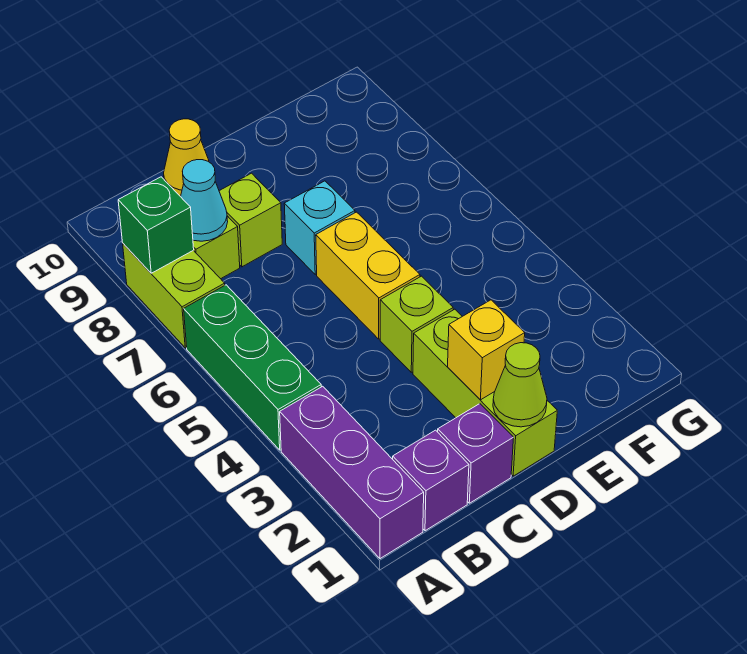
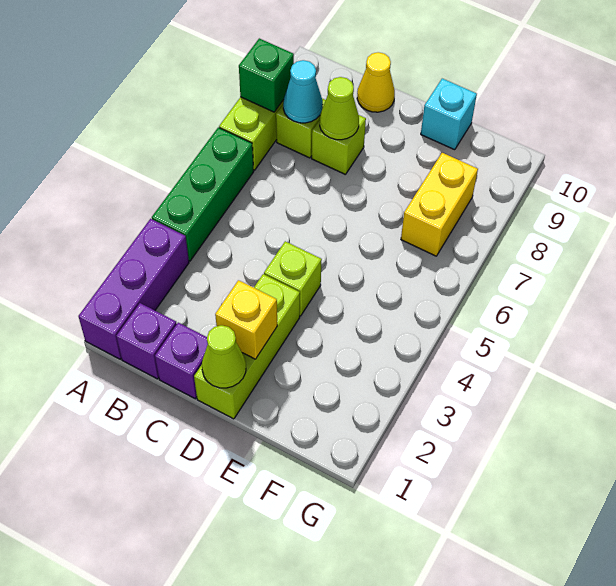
none -> lime 1x1 cone [320,77,359,140]
yellow 1x2 brick [316,212,420,339] -> yellow 1x2 brick moved to [401,153,478,256]
cyan 1x1 brick [284,181,355,274] -> cyan 1x1 brick moved to [421,79,477,150]

